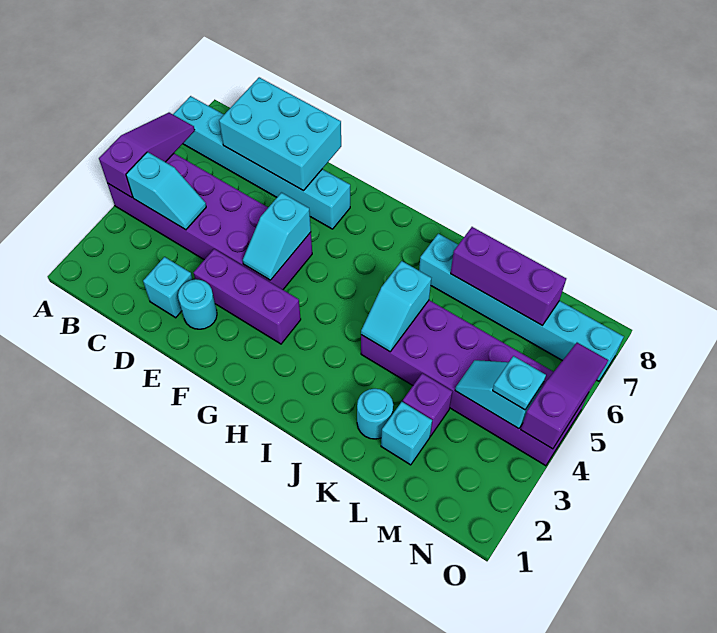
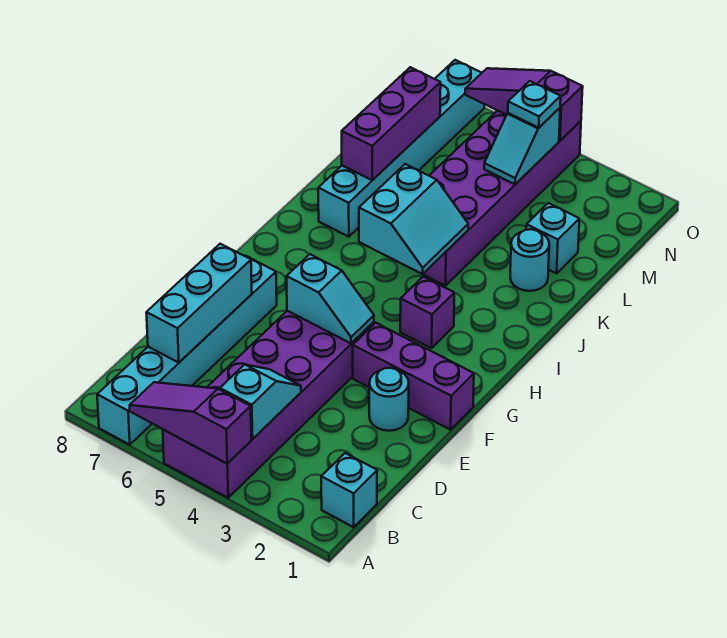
cyan 2x3 brick [219,77,341,191] -> cyan 1x3 brick [146,244,252,362]
cyan 1x1 brick [143,257,193,318] -> cyan 1x1 brick moved to [321,453,377,527]
purple 1x3 brick [194,249,301,344] -> purple 1x3 brick turned to [353,323,474,430]
cyan 1x2 slope [361,261,431,352] -> cyan 2x2 slope [359,164,468,274]
purple 1x1 brick [403,373,452,436] -> purple 1x1 brick moved to [400,277,454,348]

